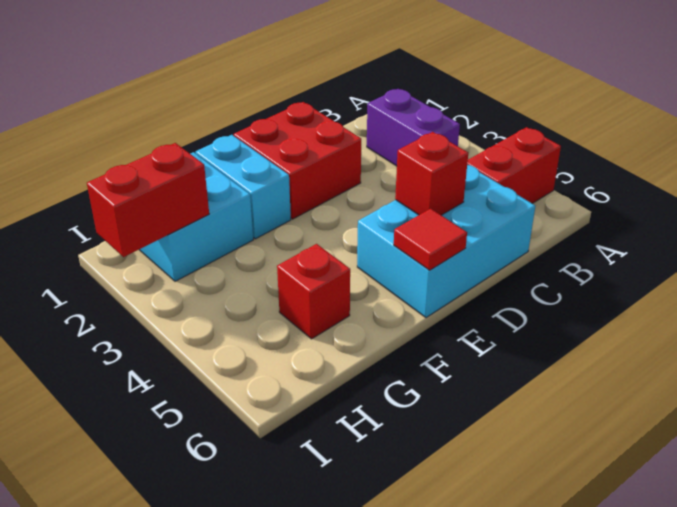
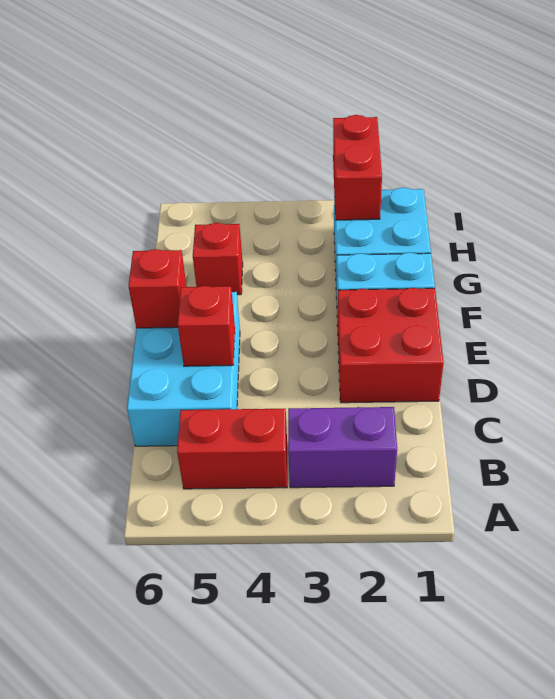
red 1x2 brick [467,127,561,204] -> red 1x2 brick turned to [177,409,287,489]
red 1x1 tile [394,208,467,270] -> red 1x1 brick [128,249,187,328]

